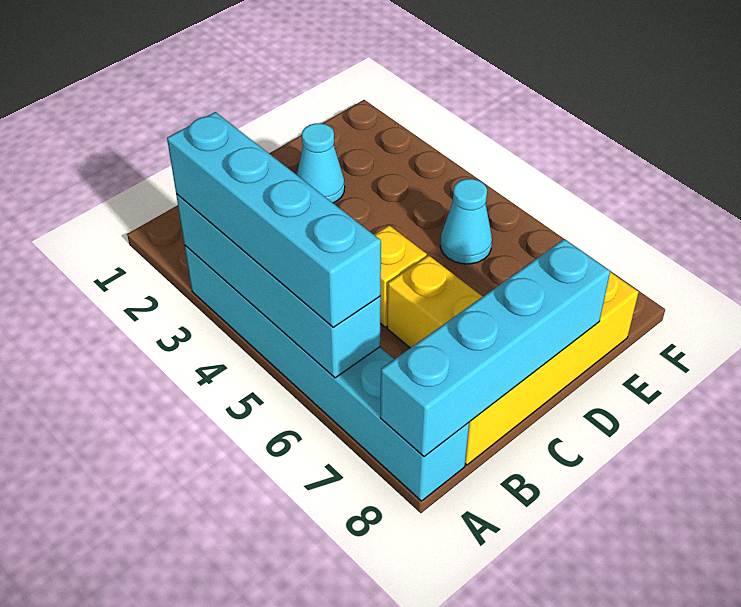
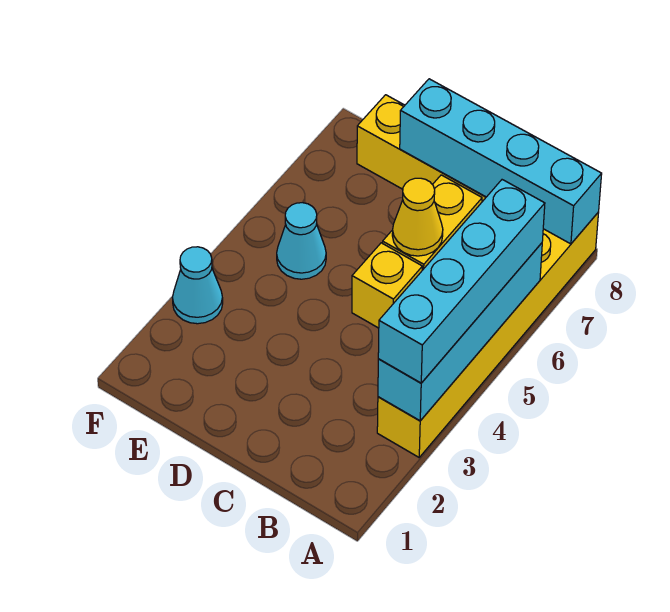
cyan 1x6 brick [185,246,469,501] -> yellow 1x6 brick [377,212,599,457]
none -> yellow 1x1 cone [392,178,443,256]
cyan 1x1 cone [297,123,345,203] -> cyan 1x1 cone moved to [172,247,223,324]

